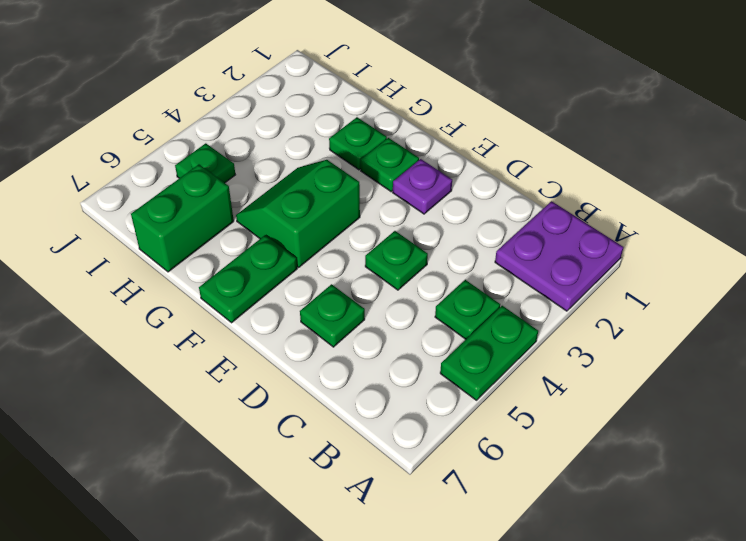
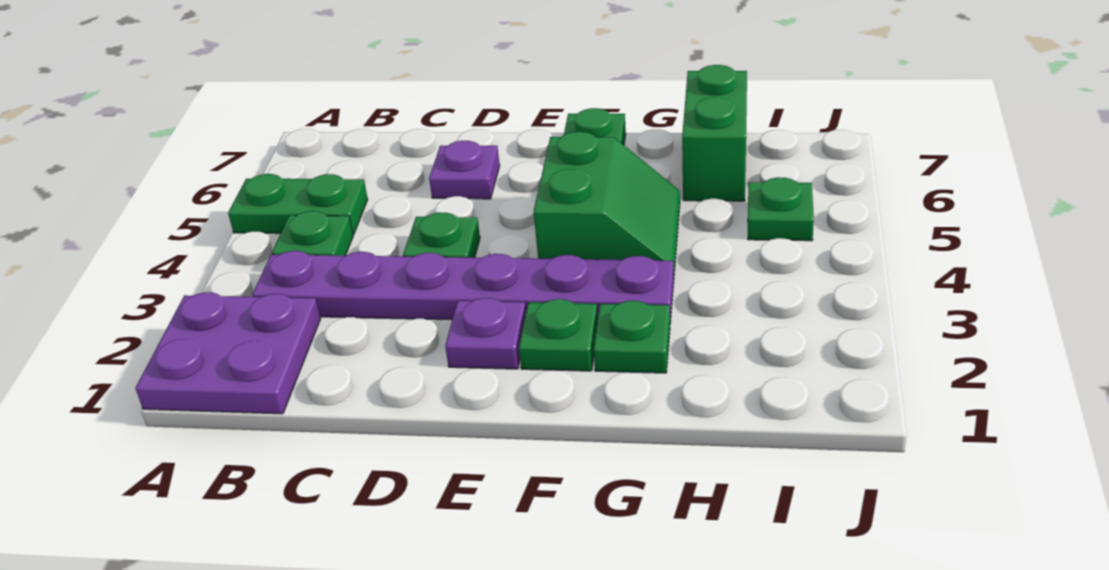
green 1x2 plate [440,306,538,400] -> green 1x2 plate turned to [228,174,368,235]
none -> purple 1x6 plate [252,251,674,322]
green 1x1 plate [300,284,365,347] -> purple 1x1 plate [429,141,500,199]

